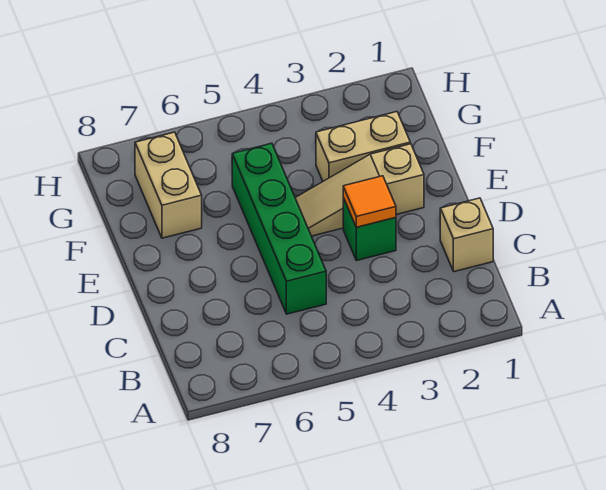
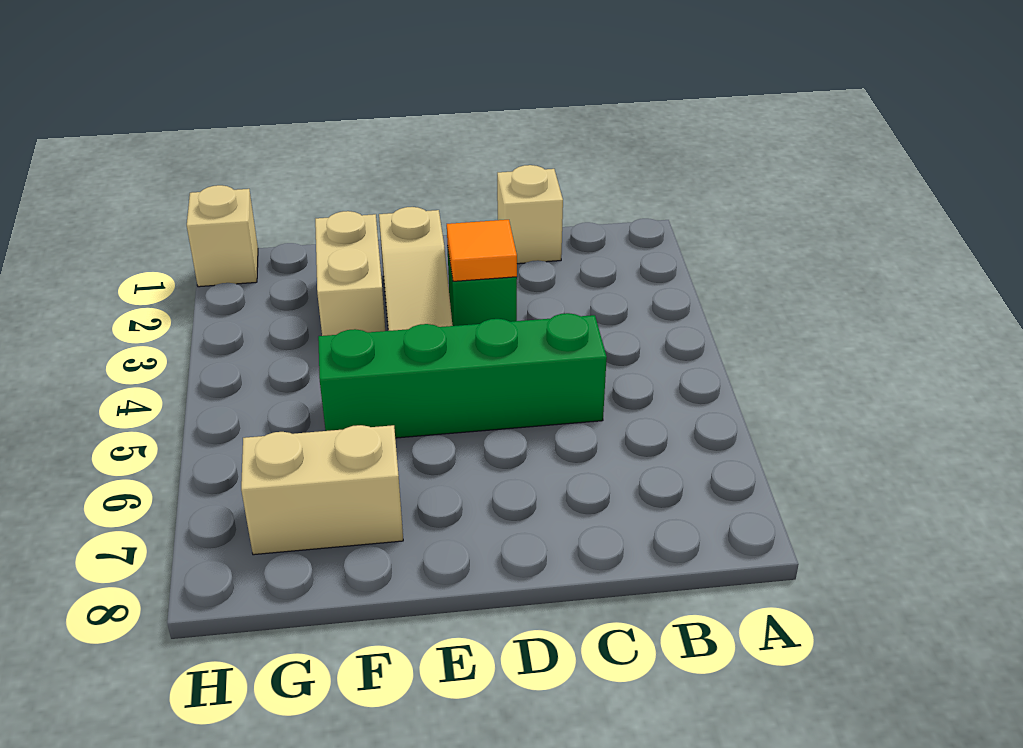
none -> tan 1x1 brick [187,185,258,287]

